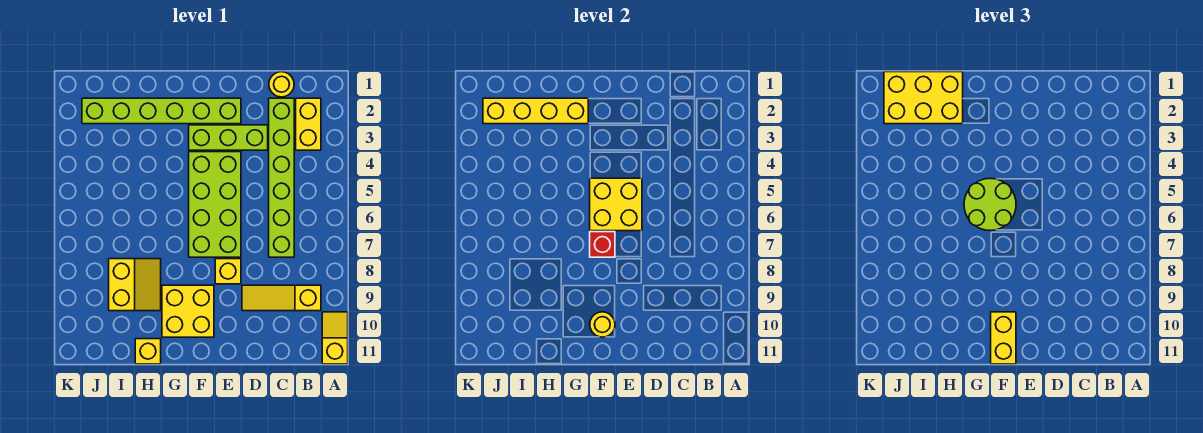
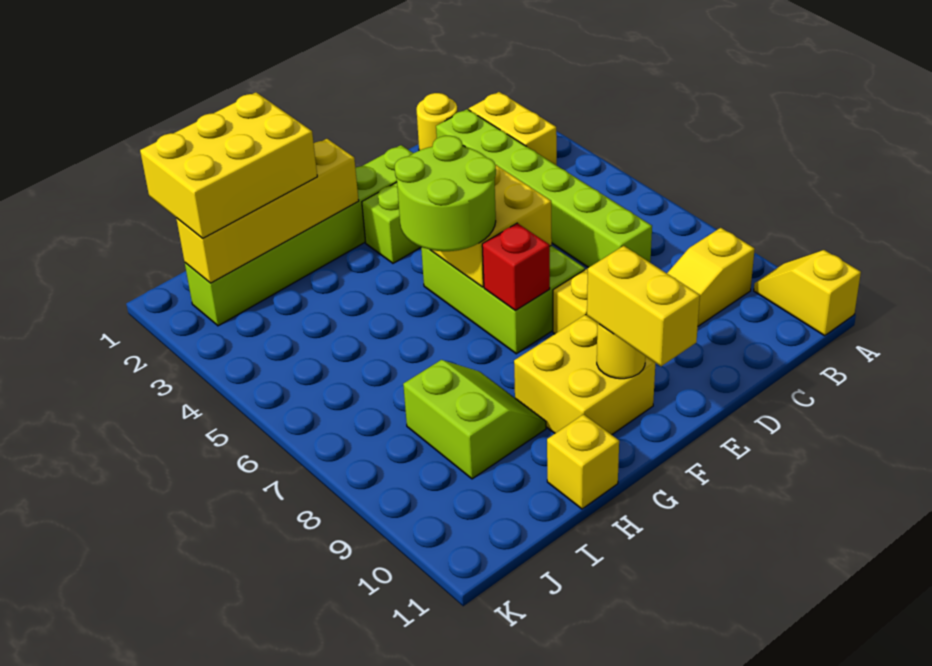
lime 2x4 brick [189,152,241,257] -> lime 2x3 brick [421,246,585,354]
yellow 2x2 slope [109,259,161,311] -> lime 2x2 slope [403,360,546,479]

